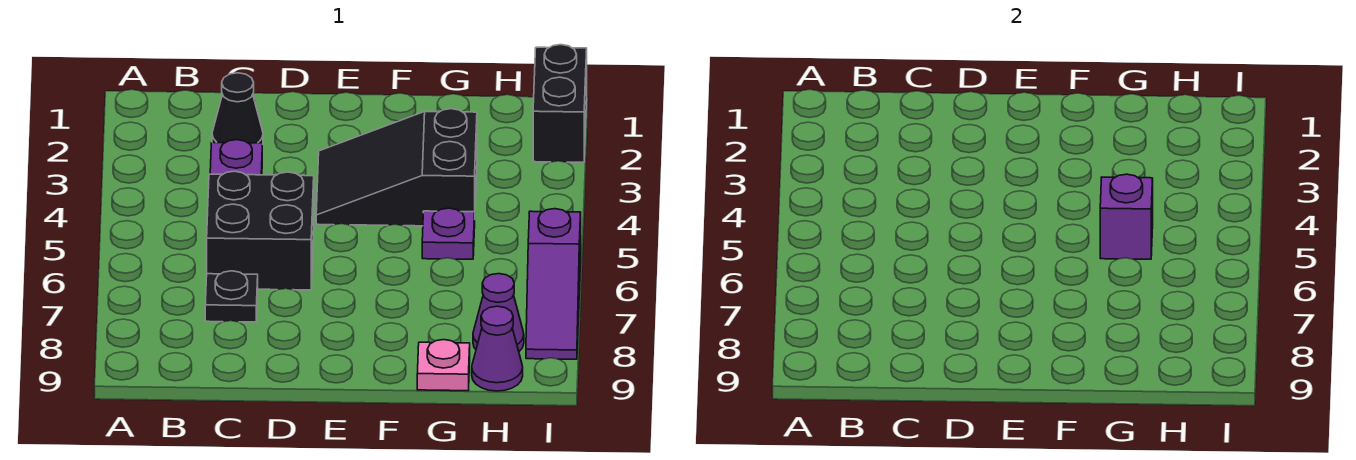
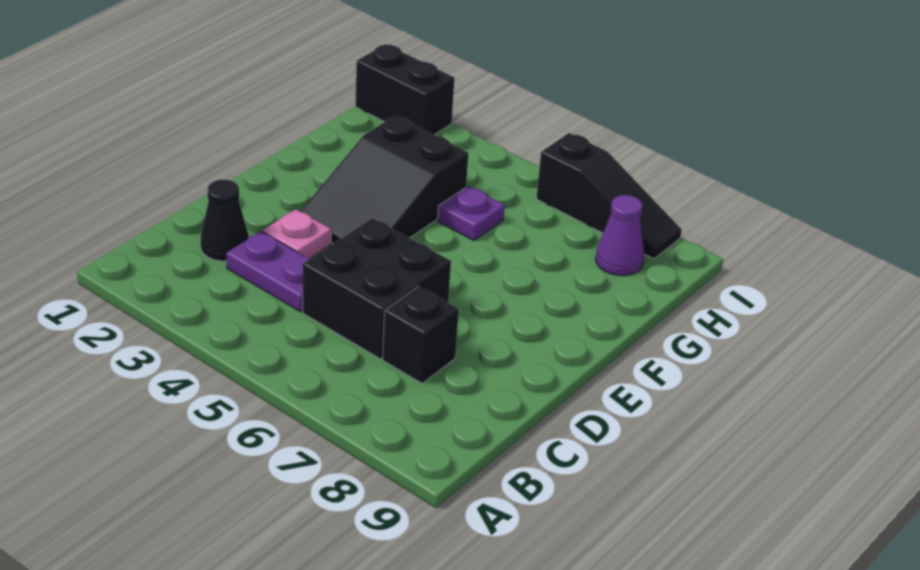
black 1x1 plate [205,271,258,322] -> black 1x1 brick [383,286,459,383]
purple 1x1 brick [1100,174,1153,259] -> none
pink 1x1 plate [417,340,470,391] -> pink 1x1 plate moved to [263,209,331,258]
purple 1x1 cone [472,306,523,391] -> none
purple 1x3 slope [526,209,581,359] -> black 1x3 slope [536,133,682,259]

